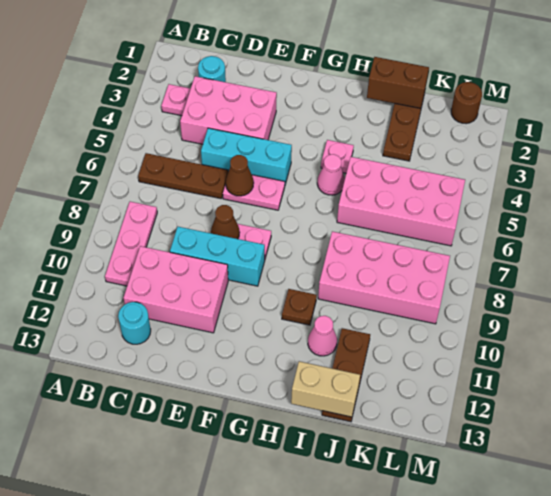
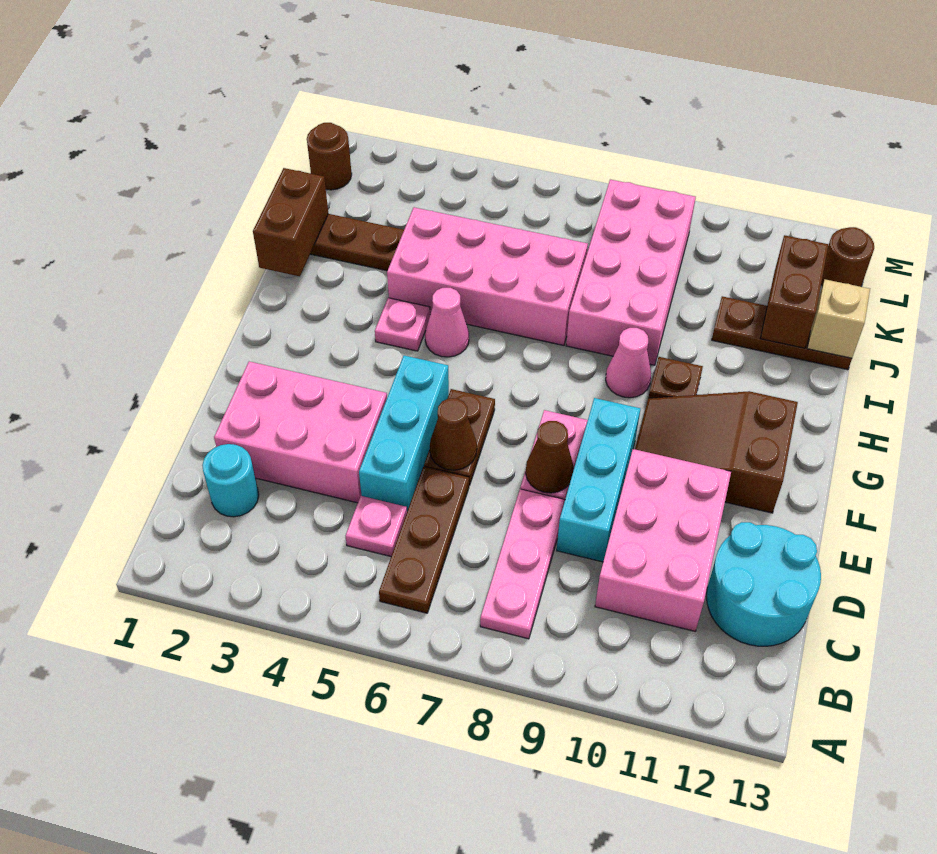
pink 1x1 plate [161,84,191,116] -> pink 1x1 plate moved to [346,496,407,556]
pink 1x3 plate [105,202,157,286] -> pink 1x3 plate turned to [480,489,565,639]
pink 2x3 brick [180,76,277,144] -> pink 2x3 brick turned to [214,361,387,503]
cyan 1x1 round brick [118,302,151,344] -> cyan 2x2 round brick [707,522,821,646]
pink 1x2 plate [223,175,285,210] -> brown 1x2 plate [424,389,495,485]
none -> brown 2x3 slope [635,391,798,513]
pink 2x4 brick [337,157,465,246] -> pink 2x4 brick turned to [387,207,588,345]
pink 1x1 cone [308,316,337,356] -> pink 1x1 cone moved to [606,328,651,398]
tan 1x2 brick [291,361,360,417] -> tan 1x1 brick [807,279,870,358]
none -> brown 1x2 brick [761,235,828,348]
none -> brown 1x1 round brick [821,227,874,287]

